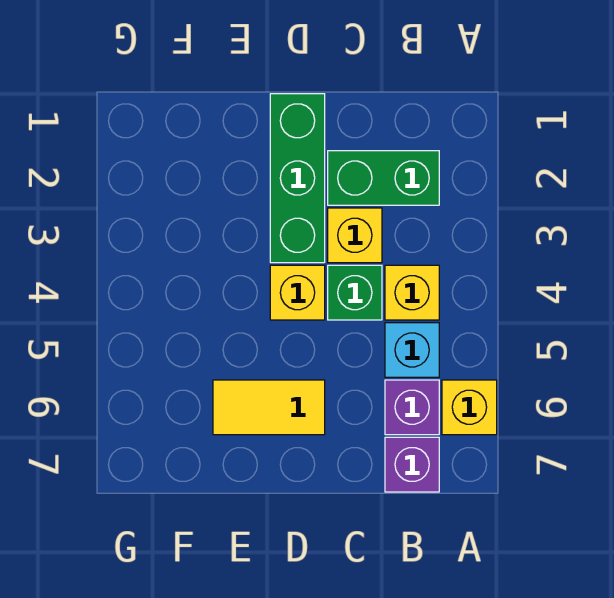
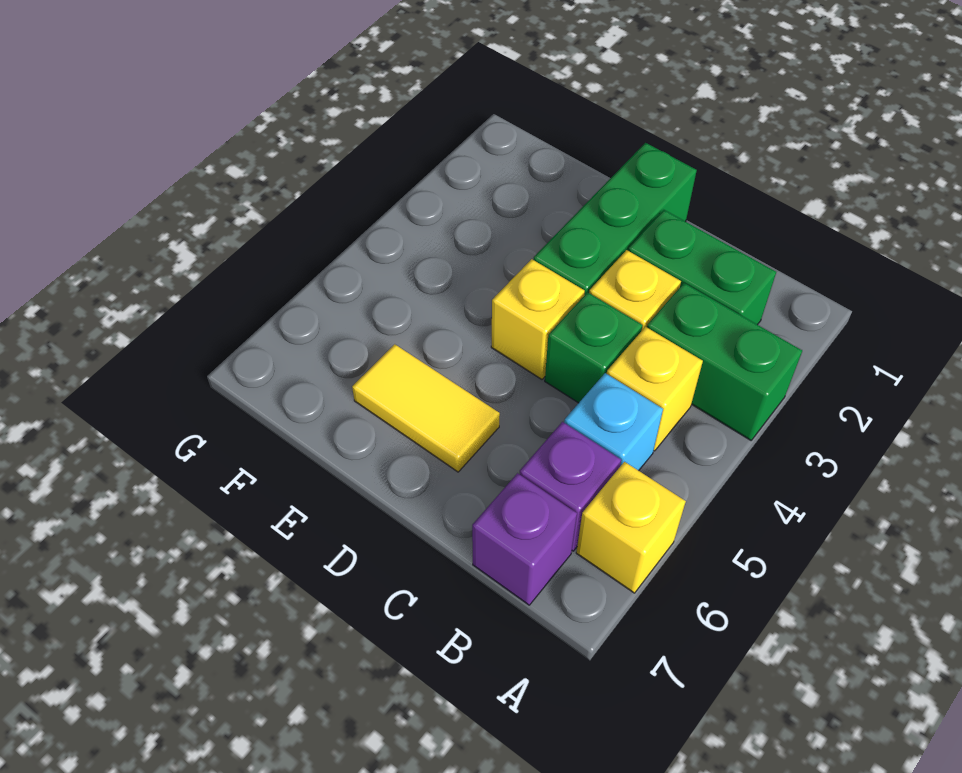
none -> green 1x2 brick [647,283,802,440]

